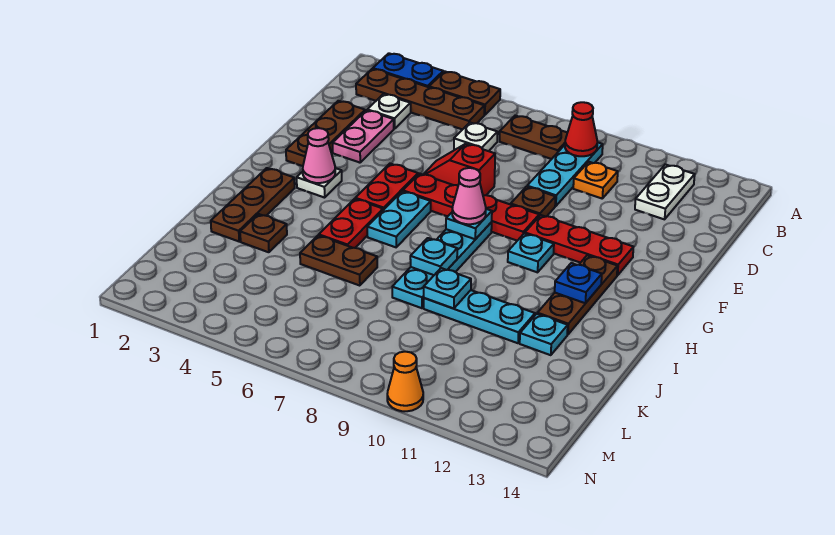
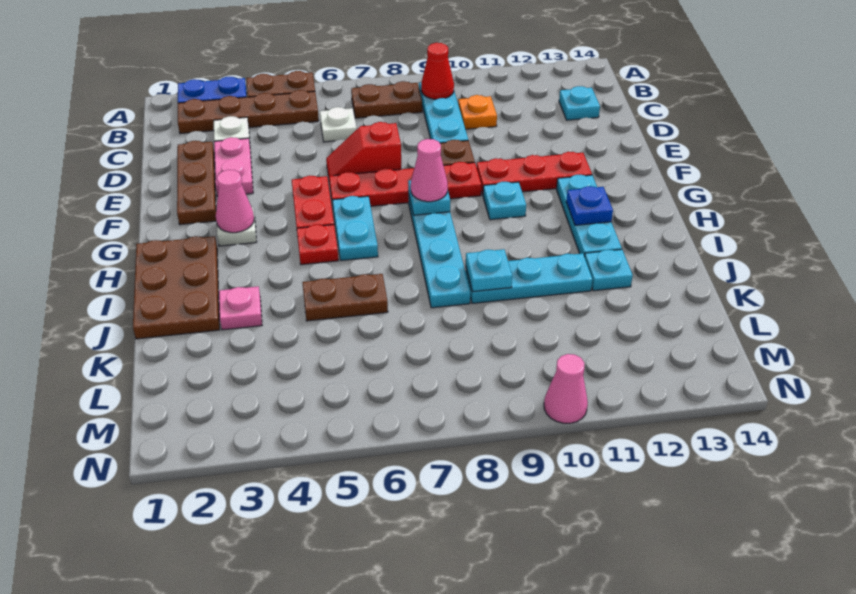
white 1x2 plate [635,164,695,219] -> none
brown 1x3 plate [537,255,617,335] -> cyan 1x3 plate [556,175,622,257]
brown 1x3 plate [211,168,295,241] -> brown 2x3 plate [133,236,220,339]
red 1x2 plate [319,199,383,248] -> red 1x1 plate [297,225,338,265]
cyan 1x1 plate [410,238,457,275] -> cyan 1x1 plate moved to [559,86,600,120]
brown 1x1 plate [240,214,287,252] -> pink 1x1 plate [219,287,262,330]
orange 1x1 cone [387,352,423,411] -> pink 1x1 cone [544,354,588,423]

